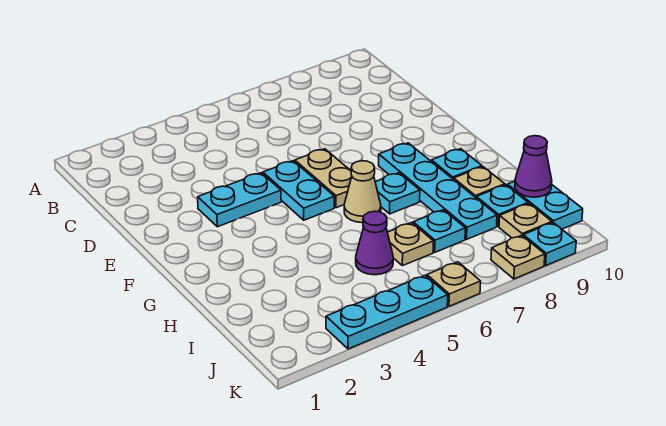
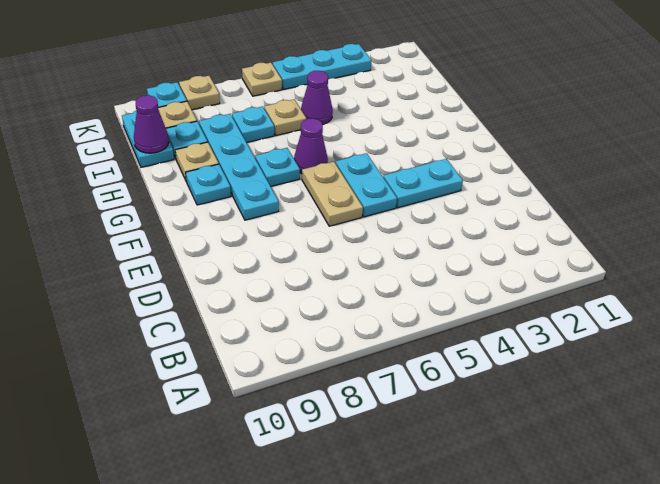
tan 1x1 cone [344,161,381,223] -> purple 1x1 cone [294,118,328,174]

